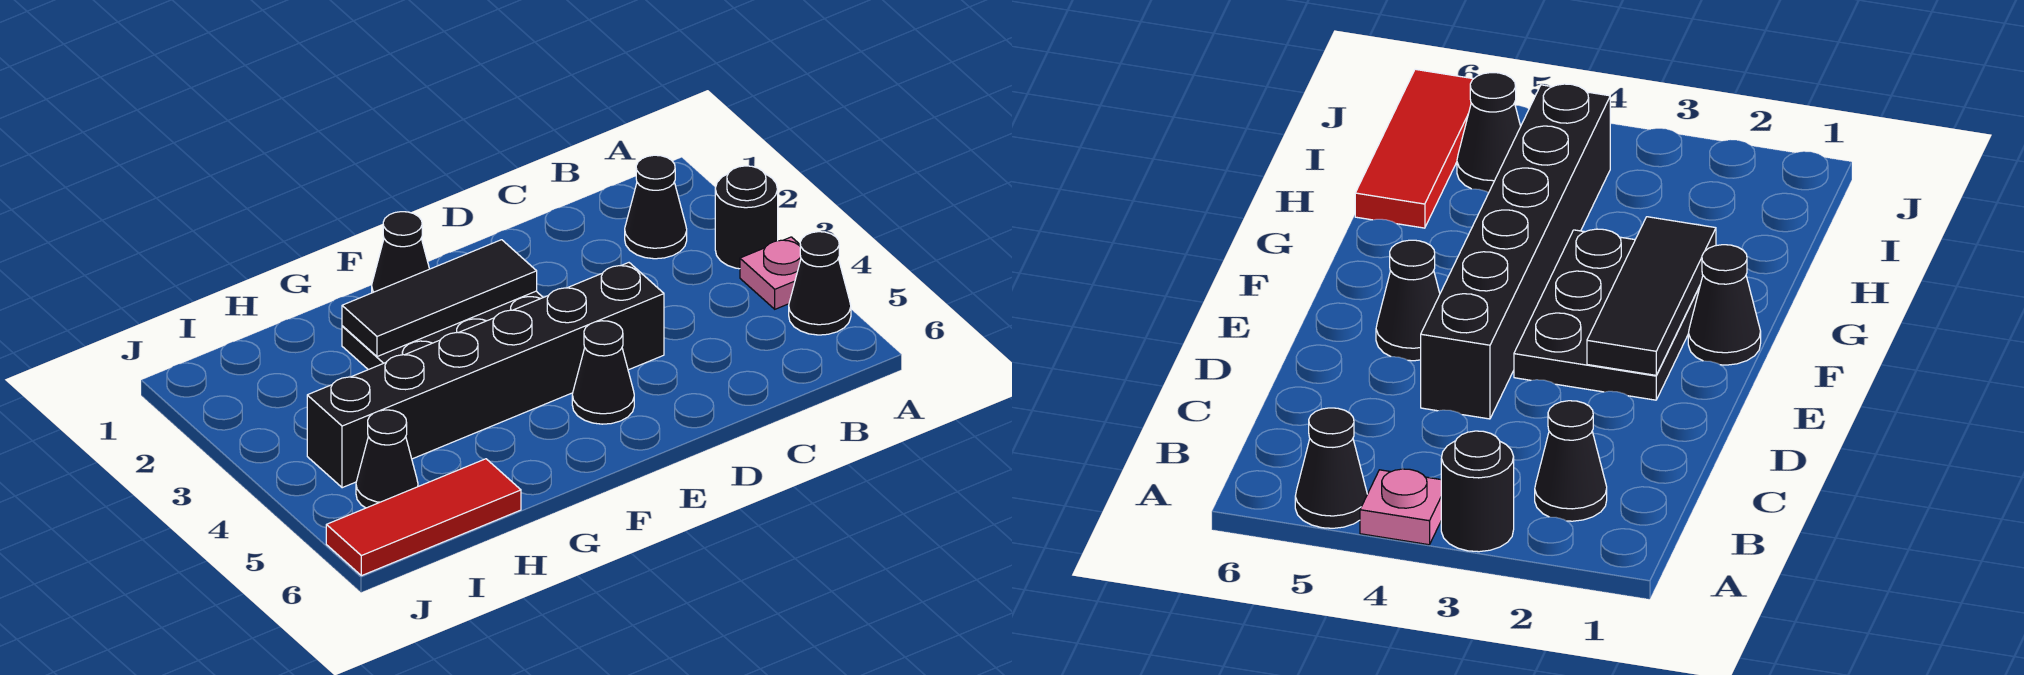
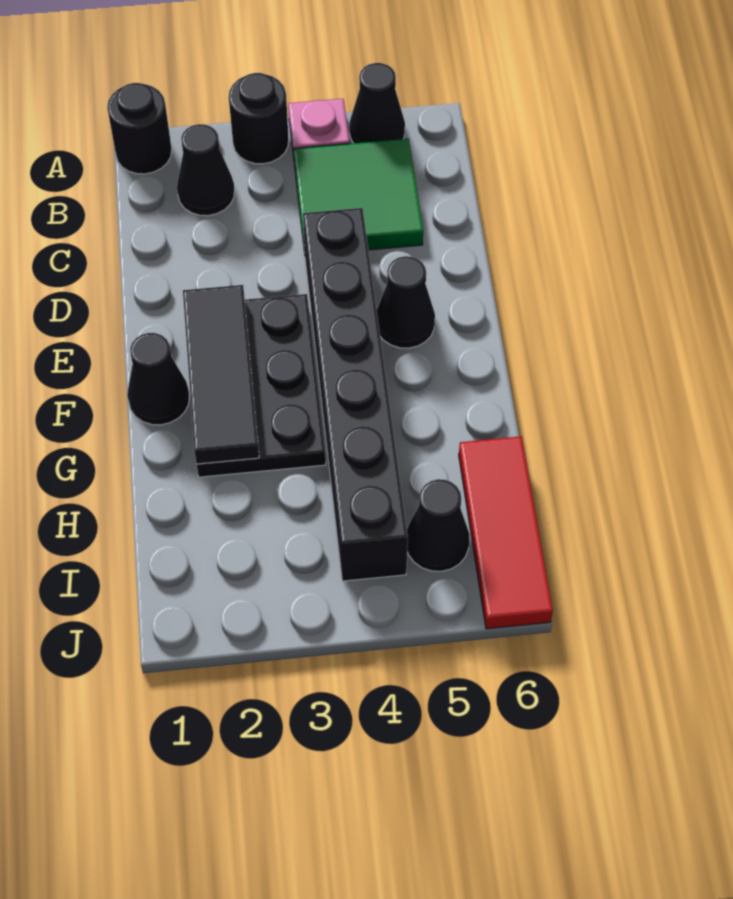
none -> black 1x1 round brick [107,83,172,174]
none -> green 2x2 tile [293,139,423,252]

